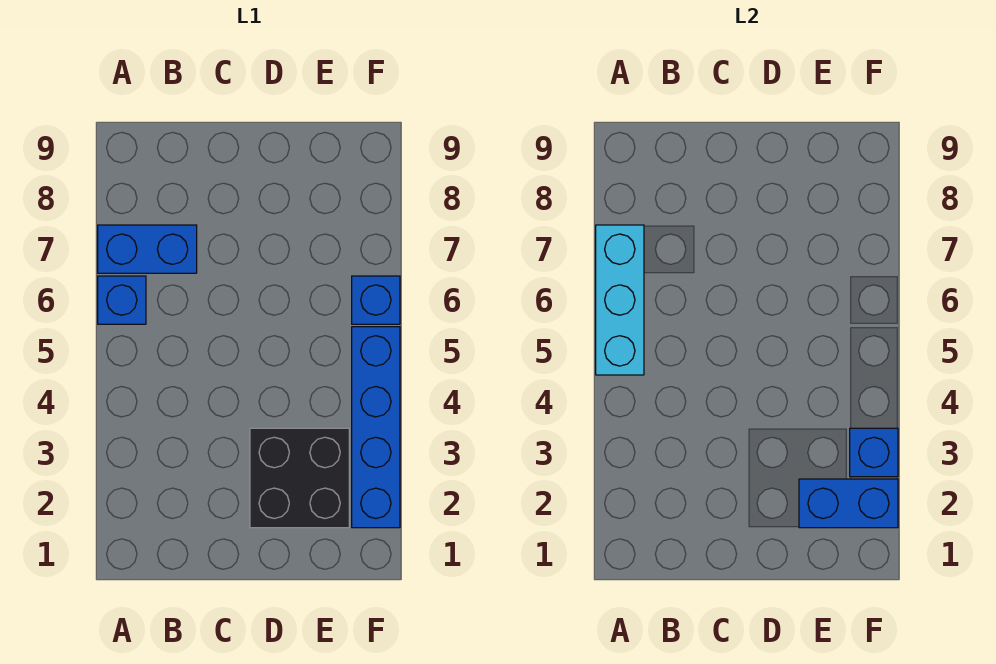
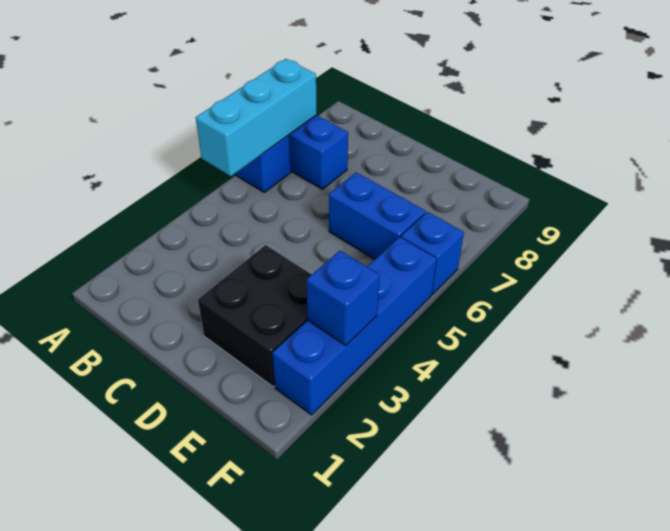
blue 1x2 brick [799,479,898,528] -> blue 1x2 brick moved to [329,172,426,259]

